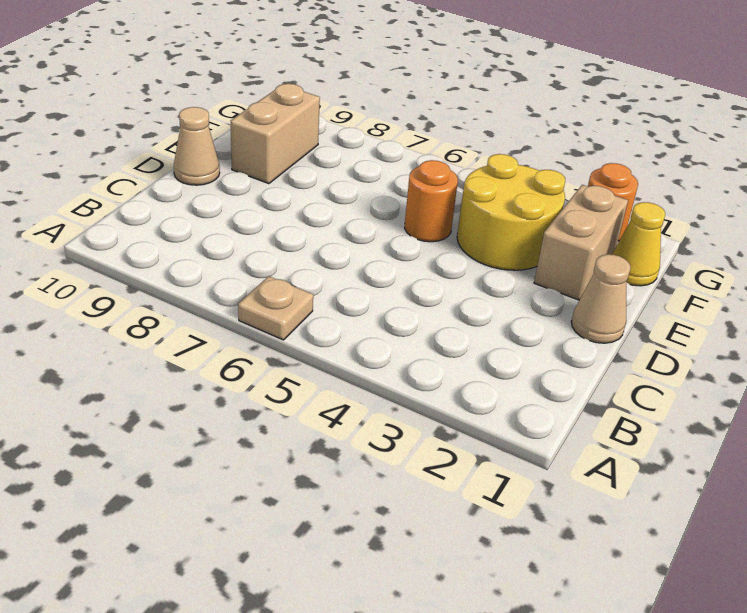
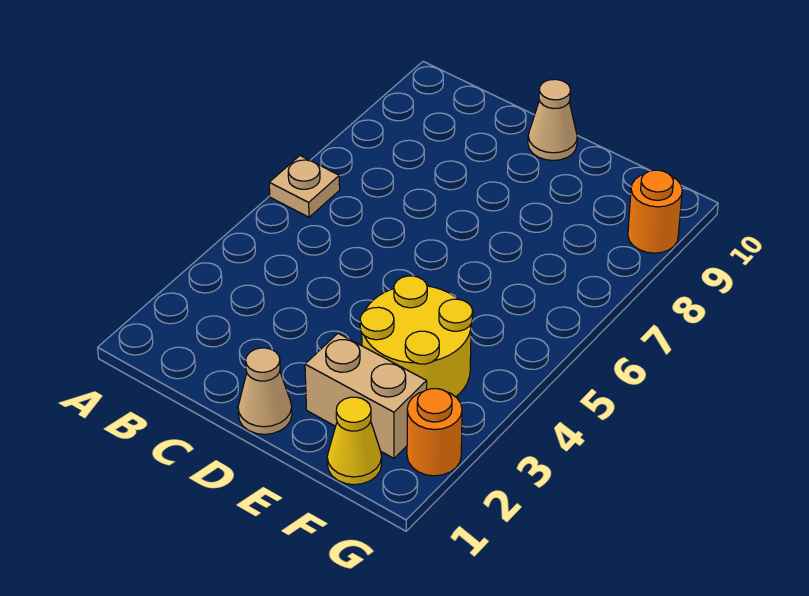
orange 1x1 round brick [405,160,458,242] -> orange 1x1 round brick moved to [628,170,682,253]
tan 1x2 brick [231,84,320,184] -> none

